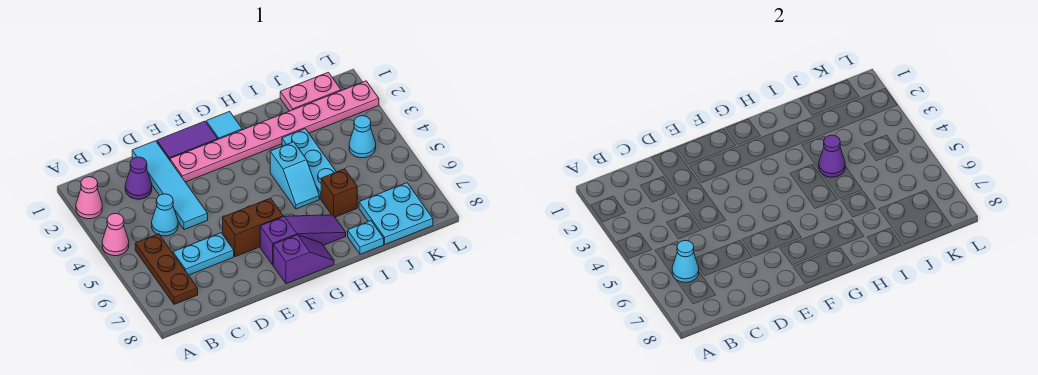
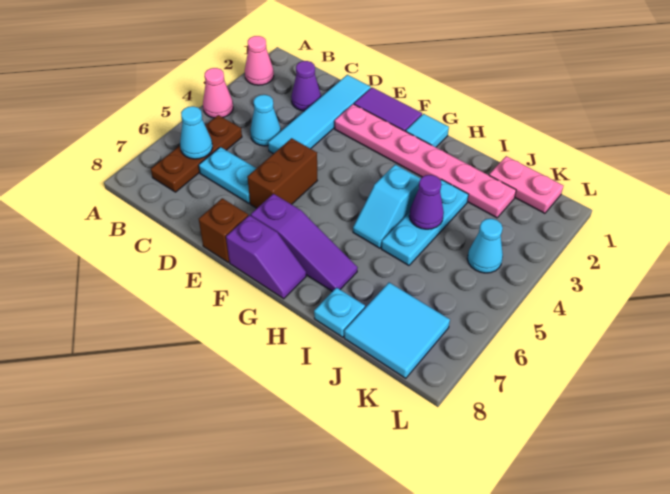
pink 1x8 plate [170,81,379,182] -> pink 1x6 plate [335,104,516,218]
brown 1x2 brick [223,198,283,257] -> brown 1x2 brick turned to [247,138,317,208]
brown 1x1 brick [321,169,357,217] -> brown 1x1 brick moved to [199,198,248,262]
cyan 2x2 plate [359,183,433,244] -> cyan 2x2 tile [344,282,450,378]

